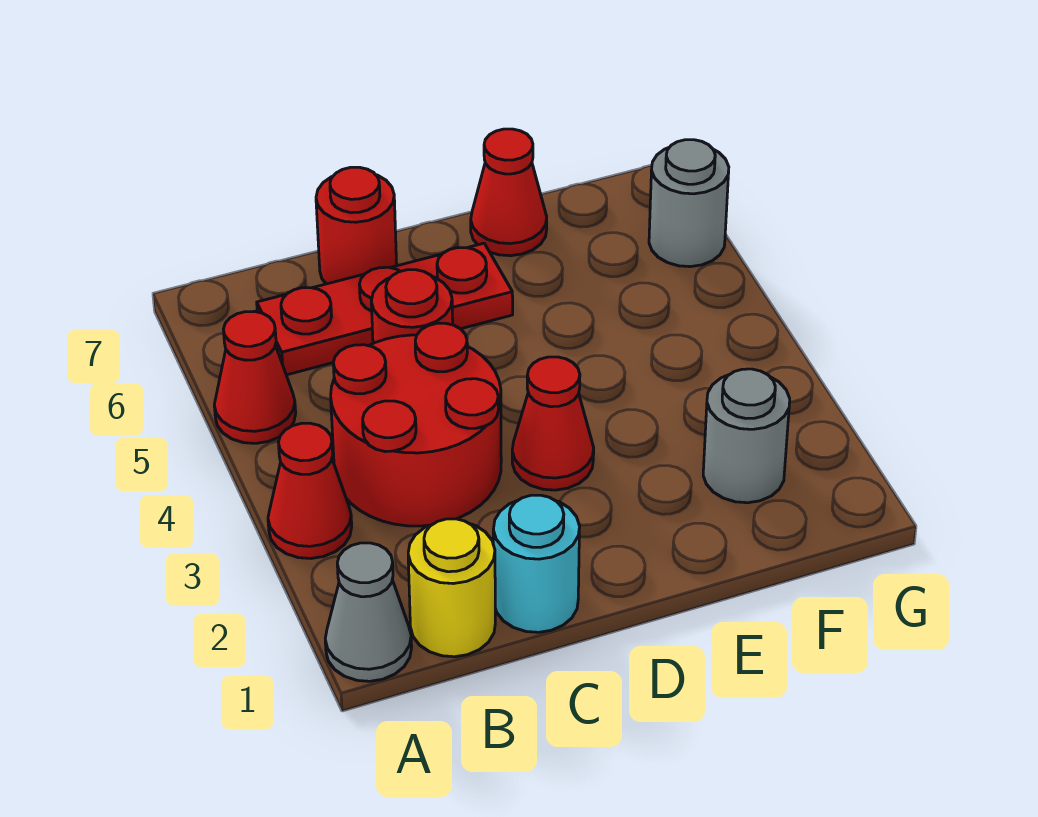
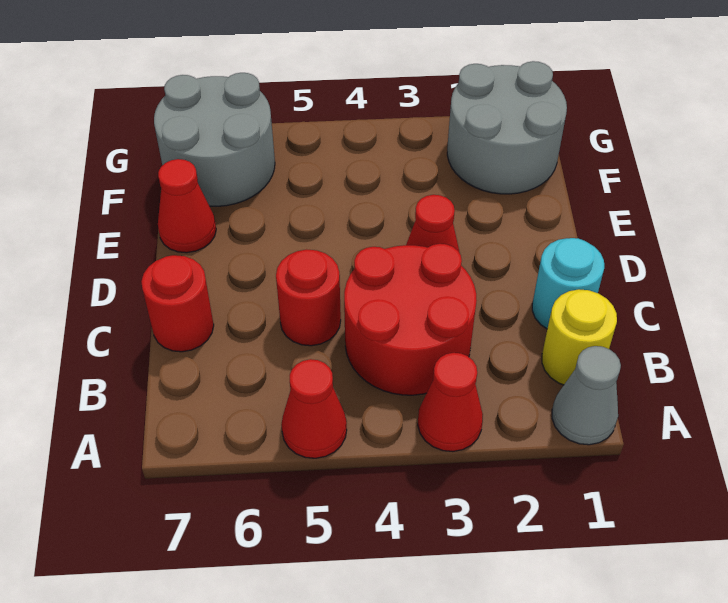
red 1x3 plate [257,243,513,375] -> none
grey 1x1 round brick [703,369,790,503] -> grey 2x2 round brick [447,61,567,194]
grey 1x1 round brick [649,140,729,267] -> grey 2x2 round brick [154,73,275,206]

